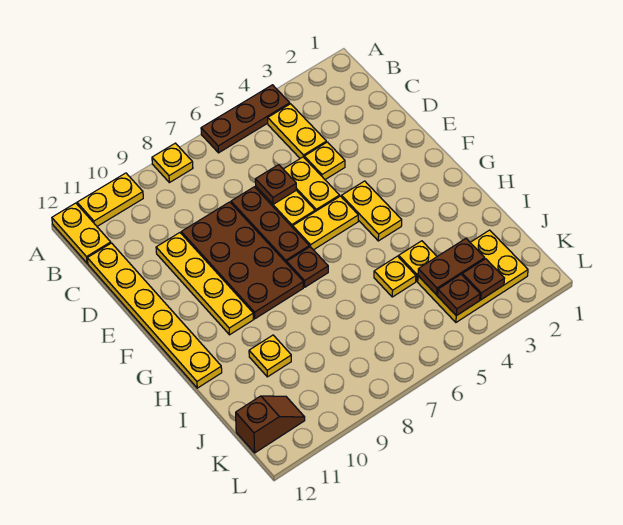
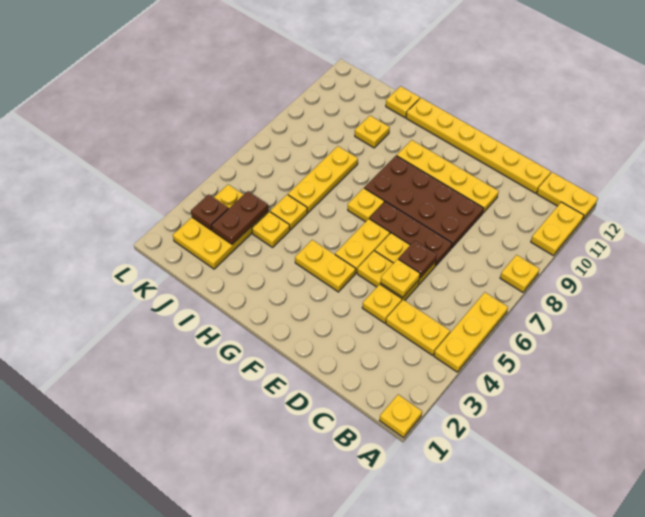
none -> yellow 1x1 plate [380,395,422,438]
brown 1x3 plate [201,85,290,153] -> yellow 1x3 plate [434,292,508,372]
none -> yellow 1x1 plate [381,259,420,297]
brown 1x1 plate [287,247,328,287] -> yellow 1x1 plate [348,188,384,222]
none -> yellow 1x3 plate [288,146,358,213]
none -> yellow 1x1 plate [386,86,420,118]
brown 1x1 plate [438,274,480,316] -> none
brown 1x2 slope [236,396,305,453] -> none

